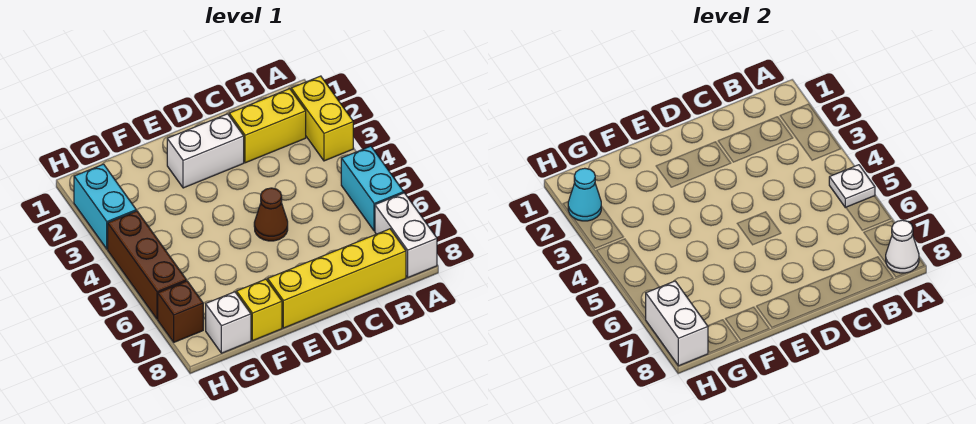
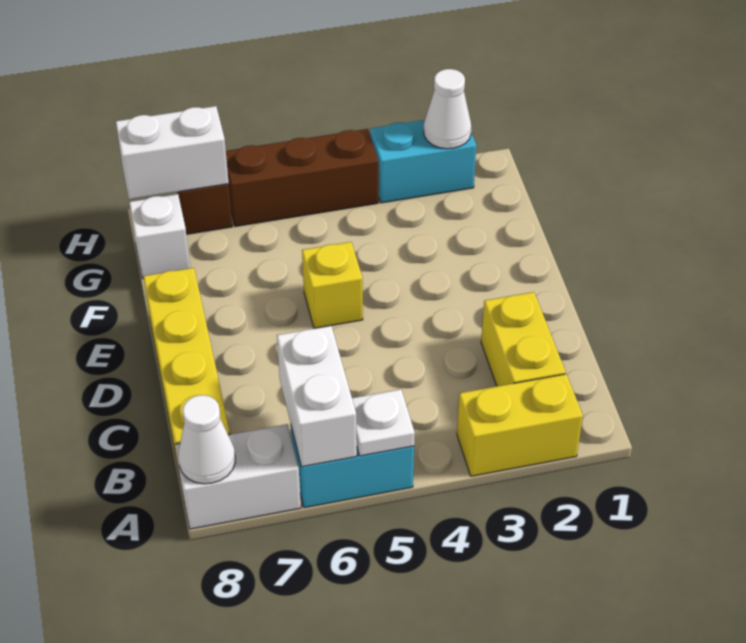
white 1x2 brick [167,114,244,188] -> white 1x2 brick moved to [277,326,357,467]
brown 1x1 cone [254,188,288,241] -> none
yellow 1x1 brick [237,279,282,341] -> yellow 1x1 brick moved to [302,242,363,328]
cyan 1x1 cone [568,168,601,221] -> white 1x1 cone [424,69,471,149]

